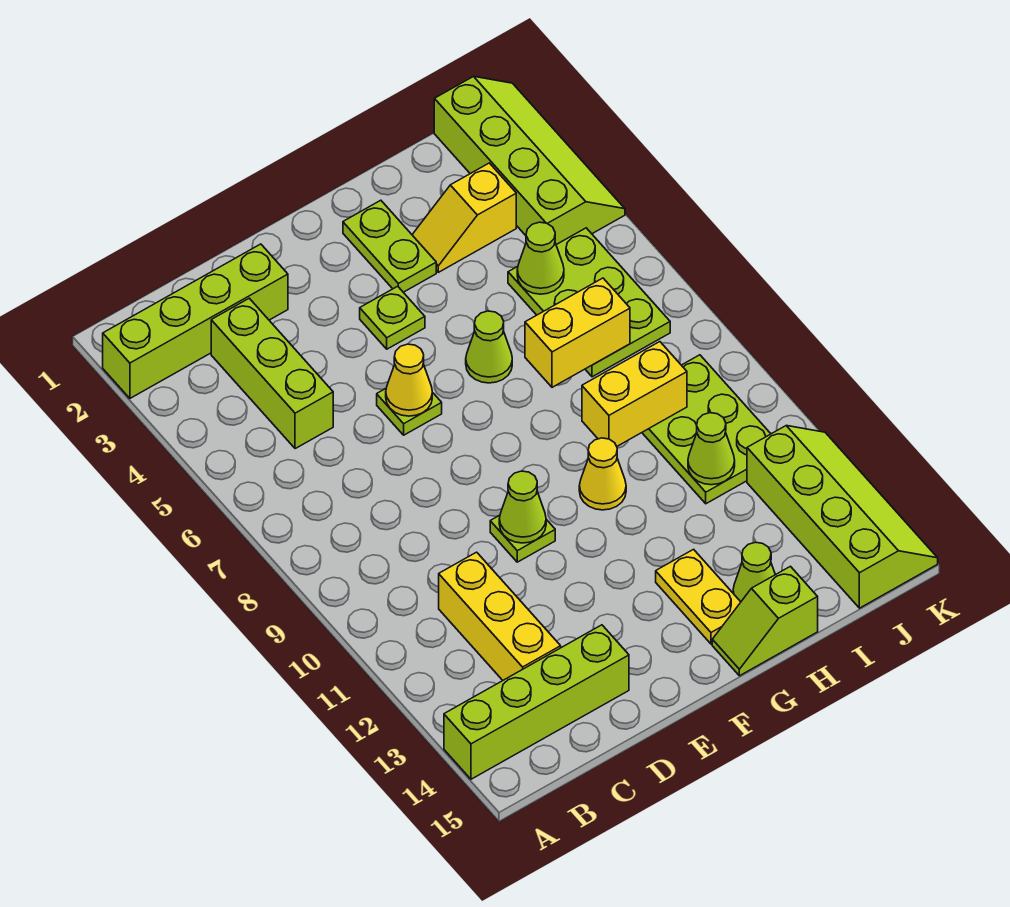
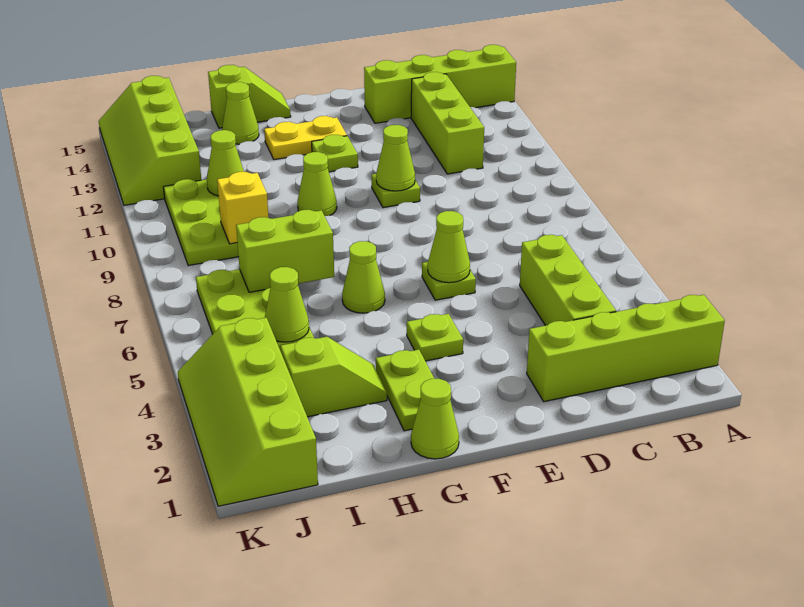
yellow 1x3 brick [439,552,561,680] -> lime 1x3 brick [411,72,484,174]
yellow 1x1 cone [386,344,432,416] -> lime 1x1 cone [428,211,470,283]
none -> lime 1x1 plate [312,135,358,172]
none -> lime 1x1 cone [411,379,459,459]
yellow 1x1 cone [579,438,626,510] -> lime 1x1 cone [298,152,337,216]
yellow 1x2 plate [656,549,741,644] -> yellow 1x2 plate turned to [264,116,347,160]
yellow 1x2 slope [412,163,516,272] -> lime 1x2 slope [281,337,387,417]
yellow 1x2 brick [525,278,630,387] -> lime 1x2 brick [236,210,334,292]
yellow 1x2 brick [582,342,687,446] -> yellow 1x1 brick [217,172,269,244]

